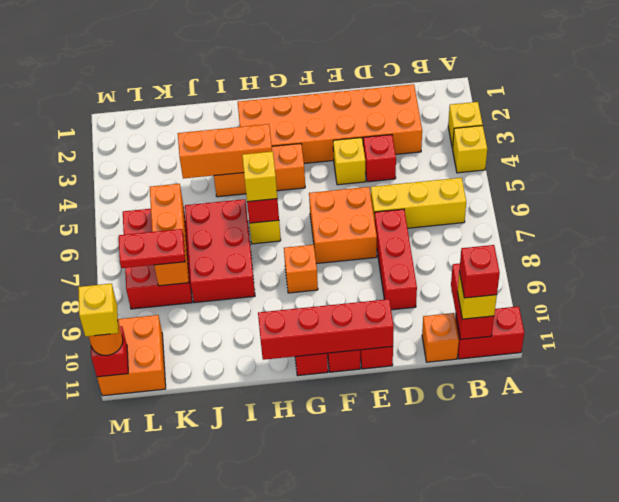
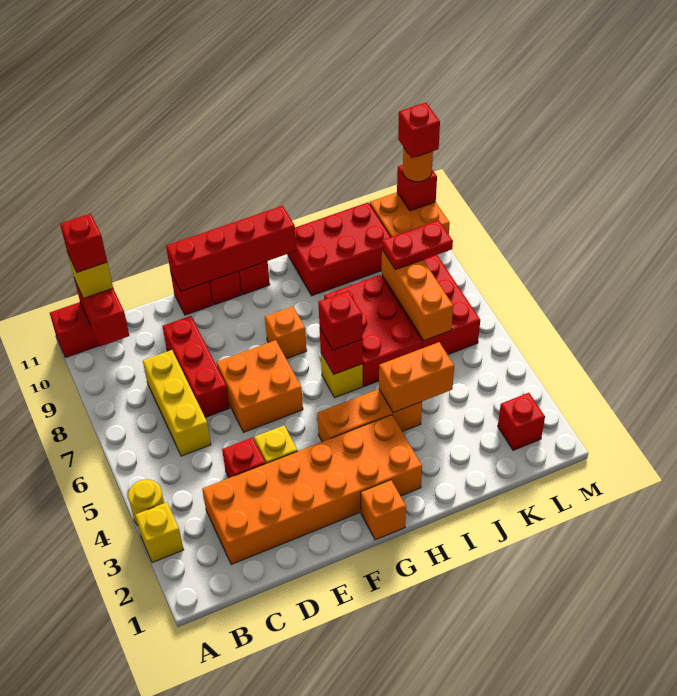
yellow 1x1 brick [453,126,487,173] -> yellow 1x1 round brick [128,479,164,526]
yellow 1x3 brick [371,178,466,228] -> yellow 1x3 brick turned to [143,350,211,456]
orange 1x1 brick [422,313,459,362] -> orange 1x1 brick moved to [361,480,406,540]
orange 1x3 brick [178,124,272,179] -> orange 1x2 brick [379,342,454,413]
yellow 1x1 brick [242,151,277,202] -> red 1x1 brick [318,291,362,350]
none -> red 2x3 brick [288,202,391,296]
none -> red 1x1 brick [498,393,545,450]
yellow 1x1 brick [78,284,118,336] -> red 1x1 brick [398,103,440,158]

